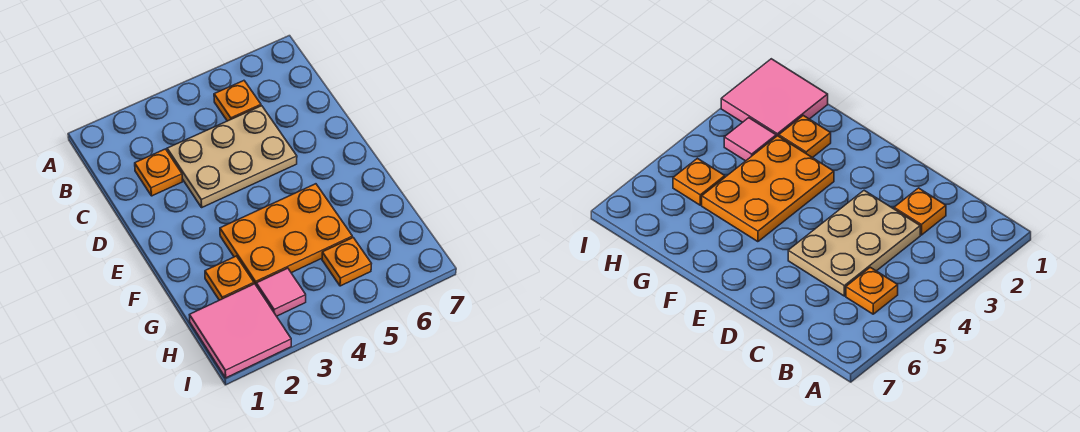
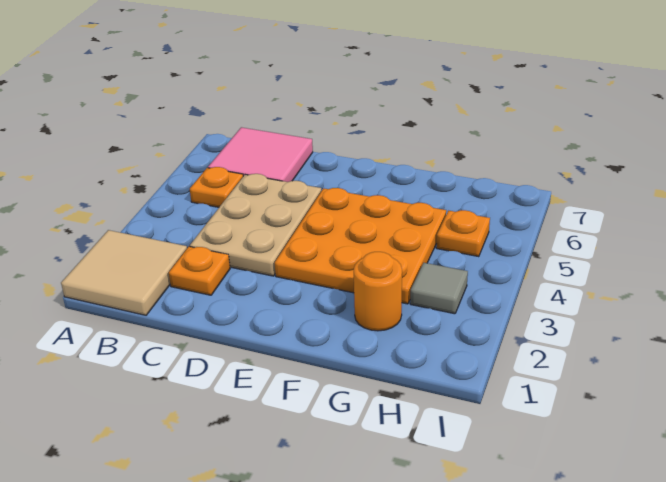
none -> tan 2x2 tile [61,230,187,315]
orange 2x3 plate [220,184,352,285] -> orange 3x3 plate [275,188,446,304]
orange 1x1 plate [205,256,254,300] -> orange 1x1 round brick [354,252,402,331]
pink 2x2 tile [190,284,291,378] -> pink 2x2 tile moved to [208,127,313,182]
pink 1x1 tile [256,268,306,316] -> grey 1x1 tile [410,263,468,314]

